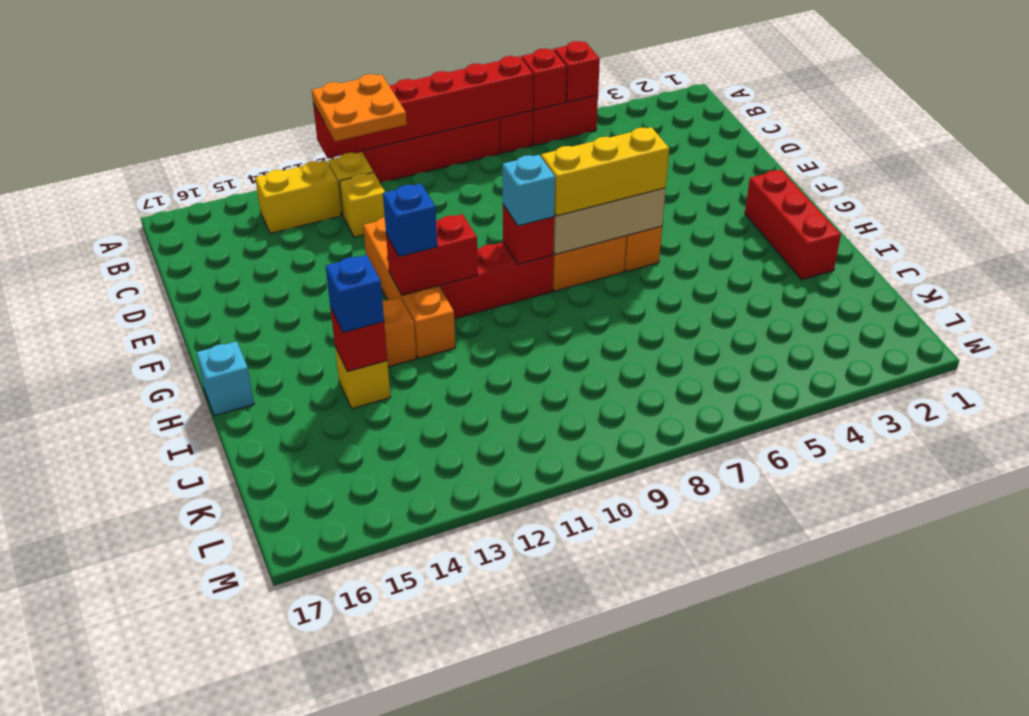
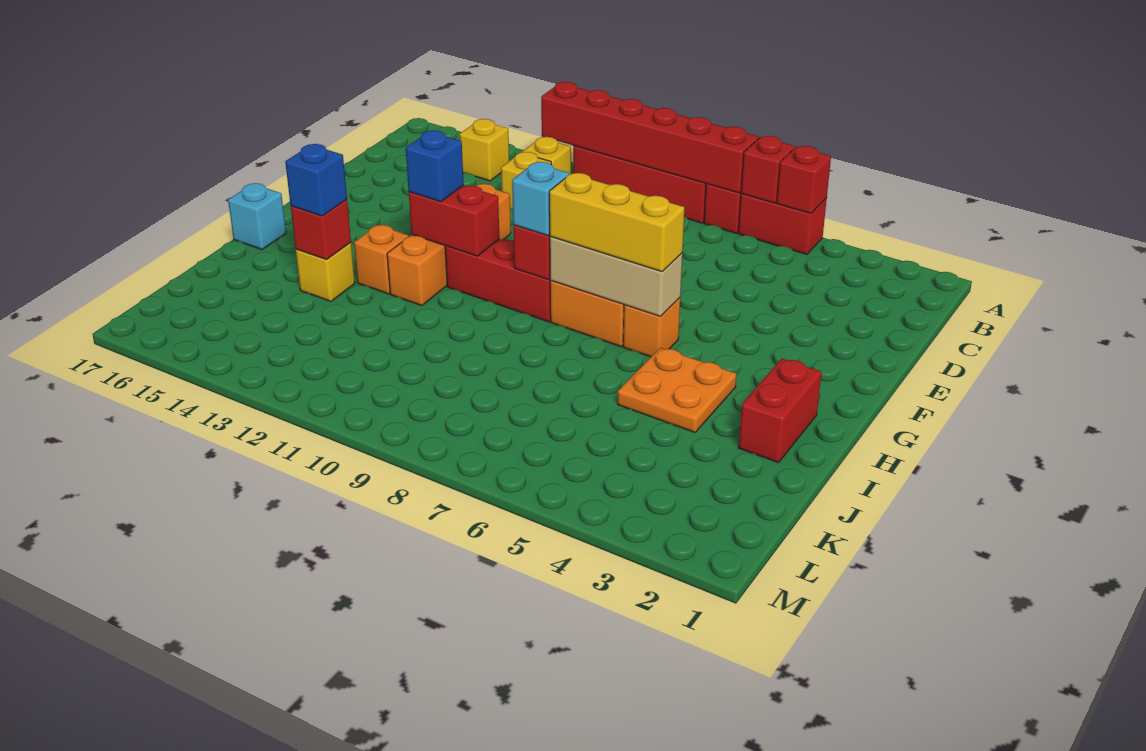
orange 2x2 plate [312,74,407,141] -> orange 2x2 plate moved to [618,348,736,432]
yellow 1x2 brick [255,161,341,234] -> yellow 1x1 brick [460,119,509,181]
red 1x3 brick [745,170,841,280] -> red 1x2 brick [739,359,821,463]

